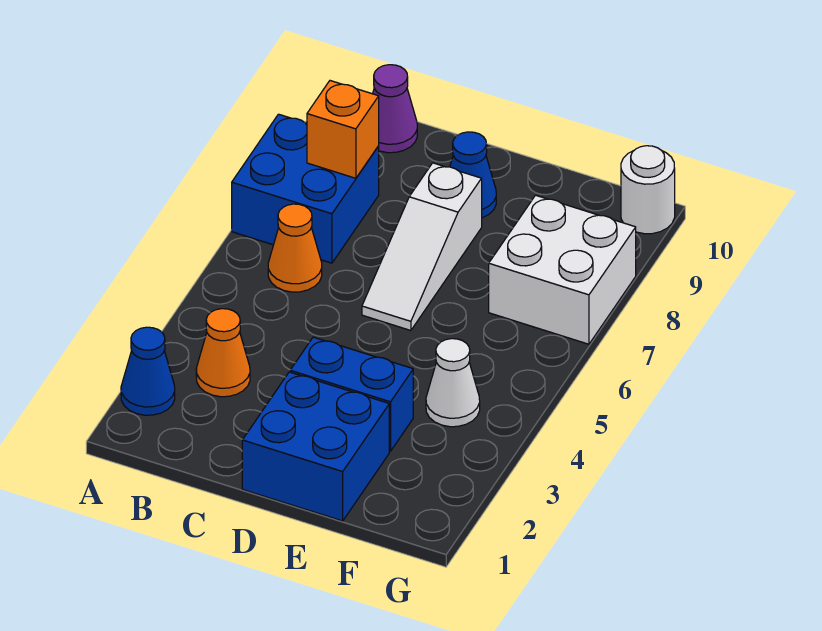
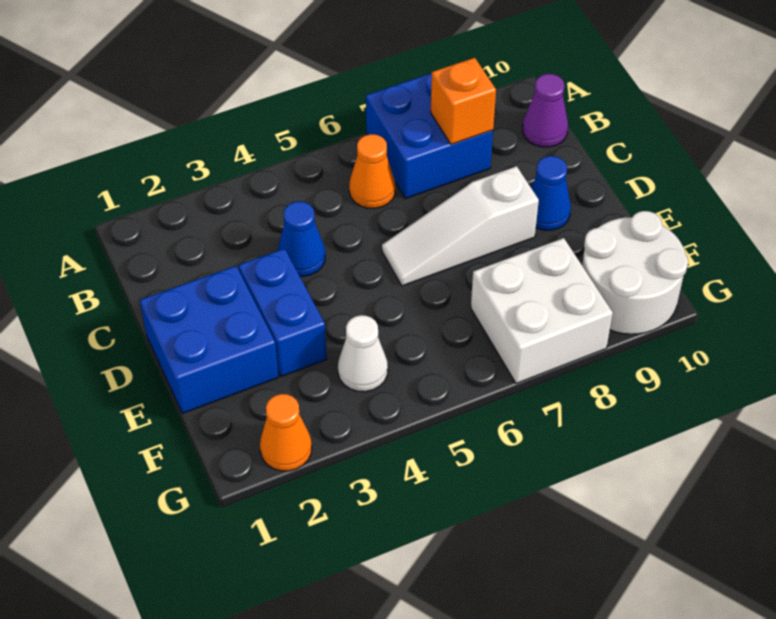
blue 1x1 cone [121,327,175,415] -> blue 1x1 cone moved to [278,201,325,276]
orange 1x1 cone [196,309,250,397] -> orange 1x1 cone moved to [260,394,312,471]
white 1x1 round brick [621,146,675,234] -> white 2x2 round brick [582,211,688,334]

